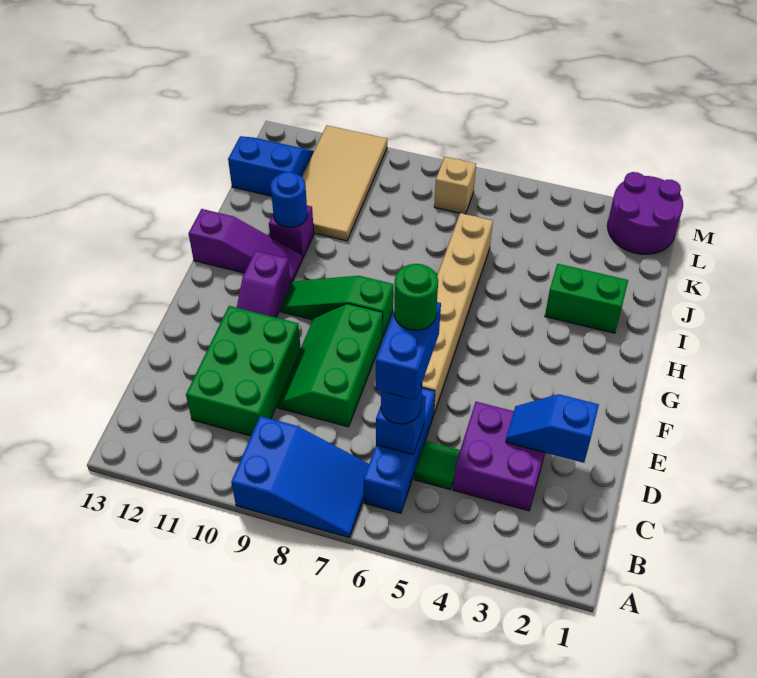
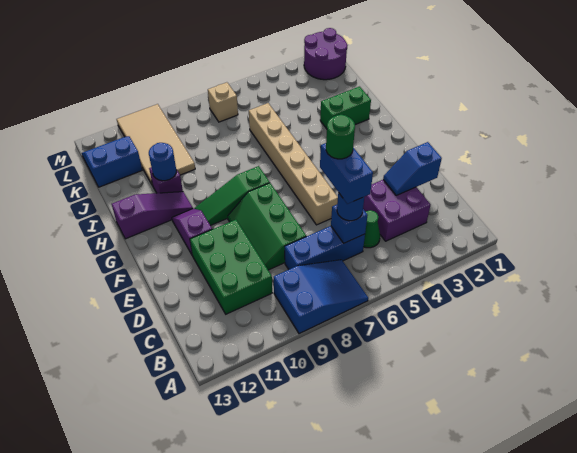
blue 1x3 brick [364,388,435,513] -> blue 1x3 brick turned to [285,226,365,269]
green 1x1 tile [414,441,460,490] -> green 1x1 cone [363,210,380,248]
purple 1x2 slope [237,251,290,317] -> purple 1x2 slope turned to [172,209,212,256]

